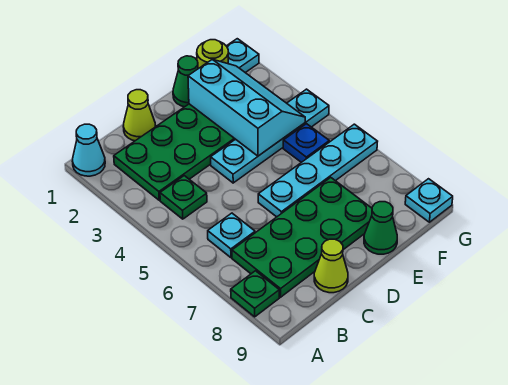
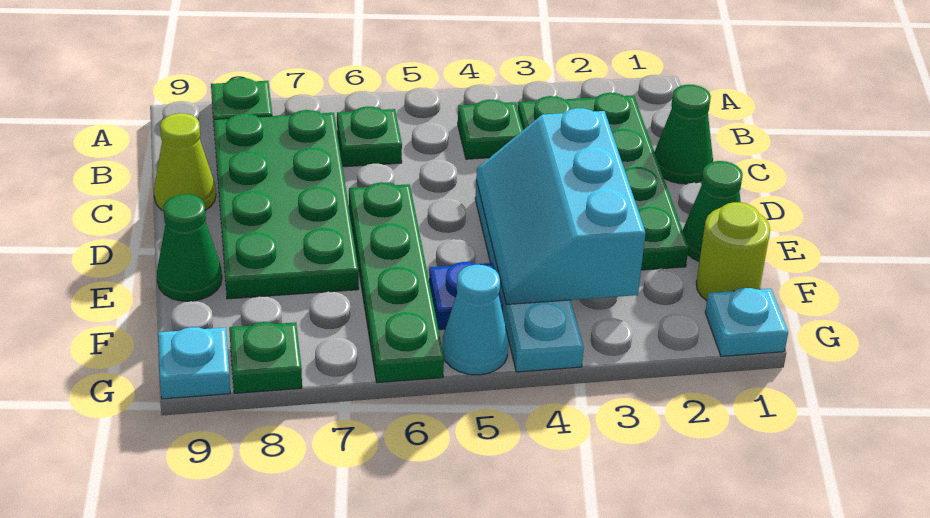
cyan 1x1 cone [72,124,105,176] -> cyan 1x1 cone moved to [442,265,508,375]
cyan 1x1 plate [208,213,255,258] -> green 1x1 plate [337,106,402,167]
lime 1x1 cone [123,90,156,141] -> green 1x1 cone [654,85,713,184]
cyan 1x4 plate [258,124,378,217] -> green 1x4 plate [349,182,444,383]
cyan 2x3 slope [188,59,305,156] -> cyan 2x3 slope turned to [476,108,646,305]
none -> green 1x1 plate [229,322,302,393]

